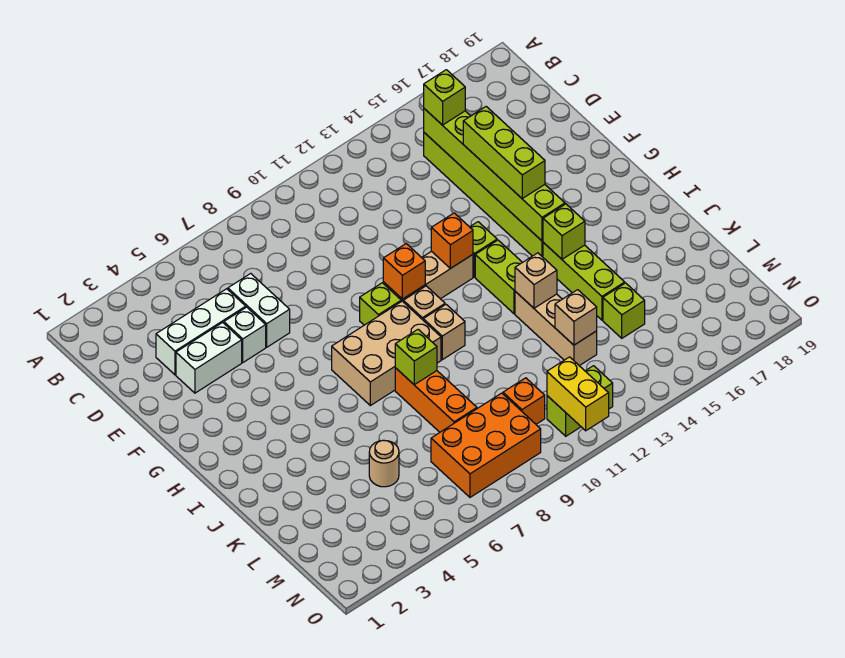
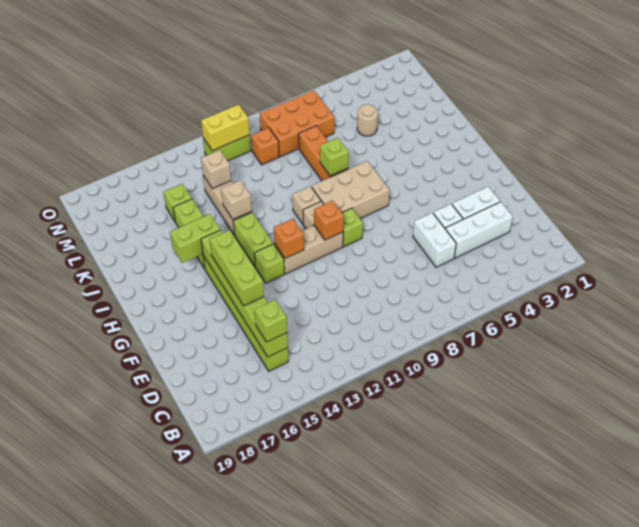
lime 1x1 brick [543,204,585,259] -> lime 1x2 brick [170,214,220,263]
yellow 1x2 brick [547,357,609,431] -> yellow 1x2 brick turned to [201,104,249,151]

